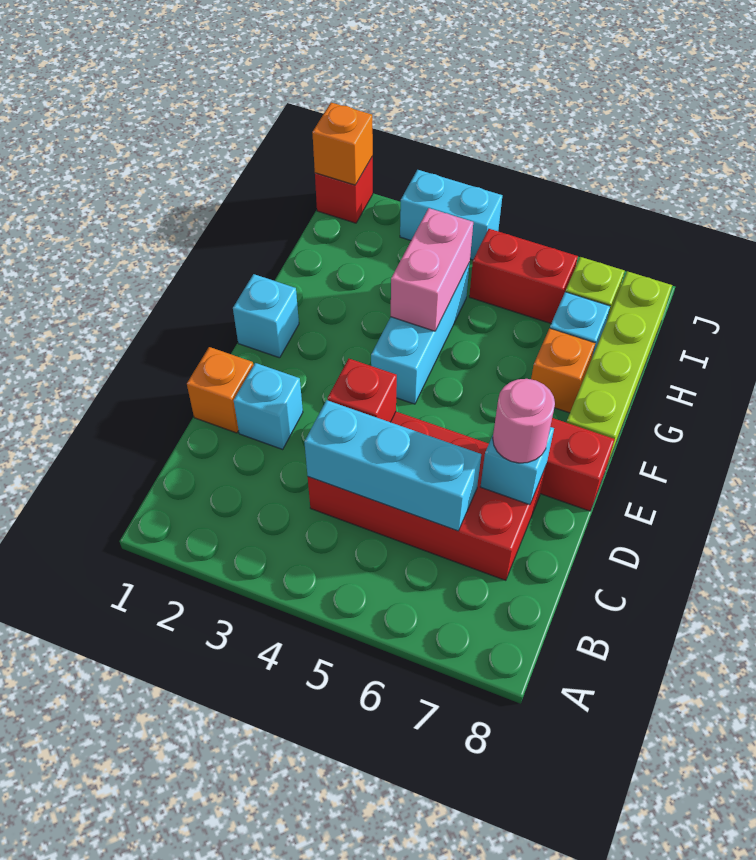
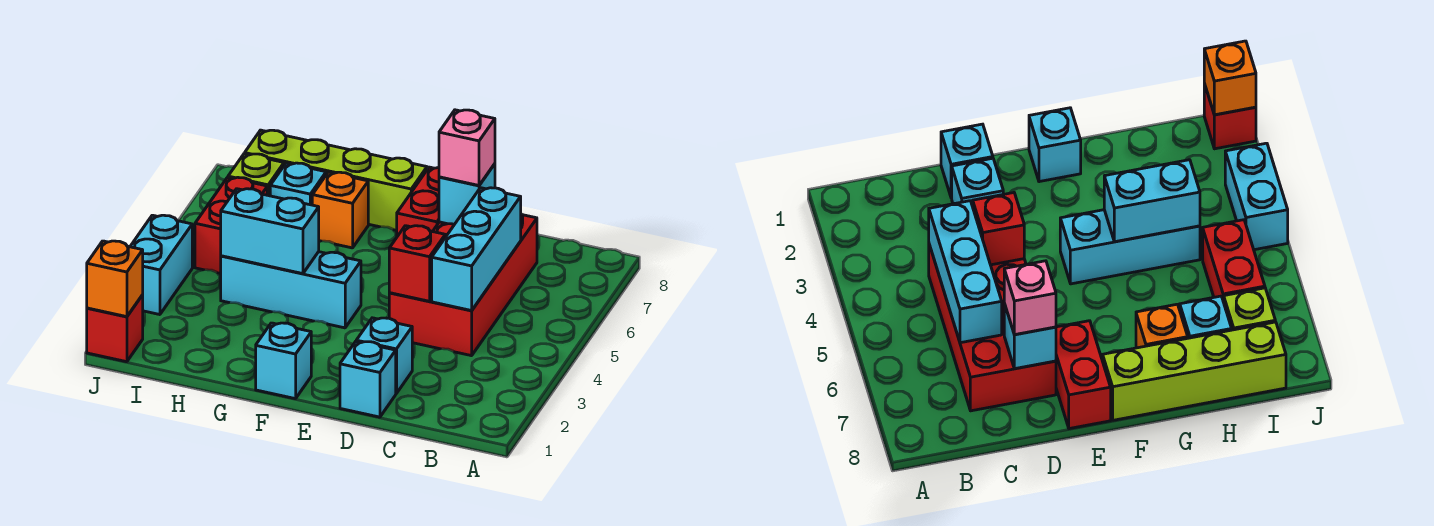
orange 1x1 brick [187,347,253,433] -> cyan 1x1 brick [340,342,396,417]
pink 1x1 round brick [493,379,555,463] -> pink 1x1 brick [439,110,495,185]
pink 1x2 brick [391,208,473,331] -> cyan 1x2 brick [221,189,319,274]

